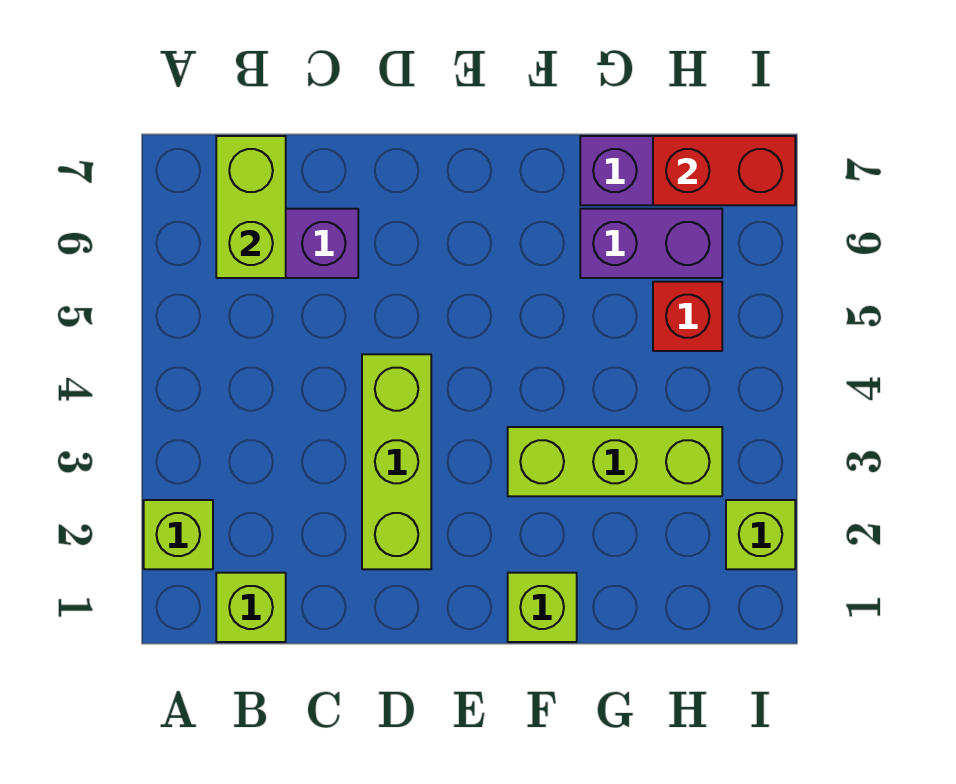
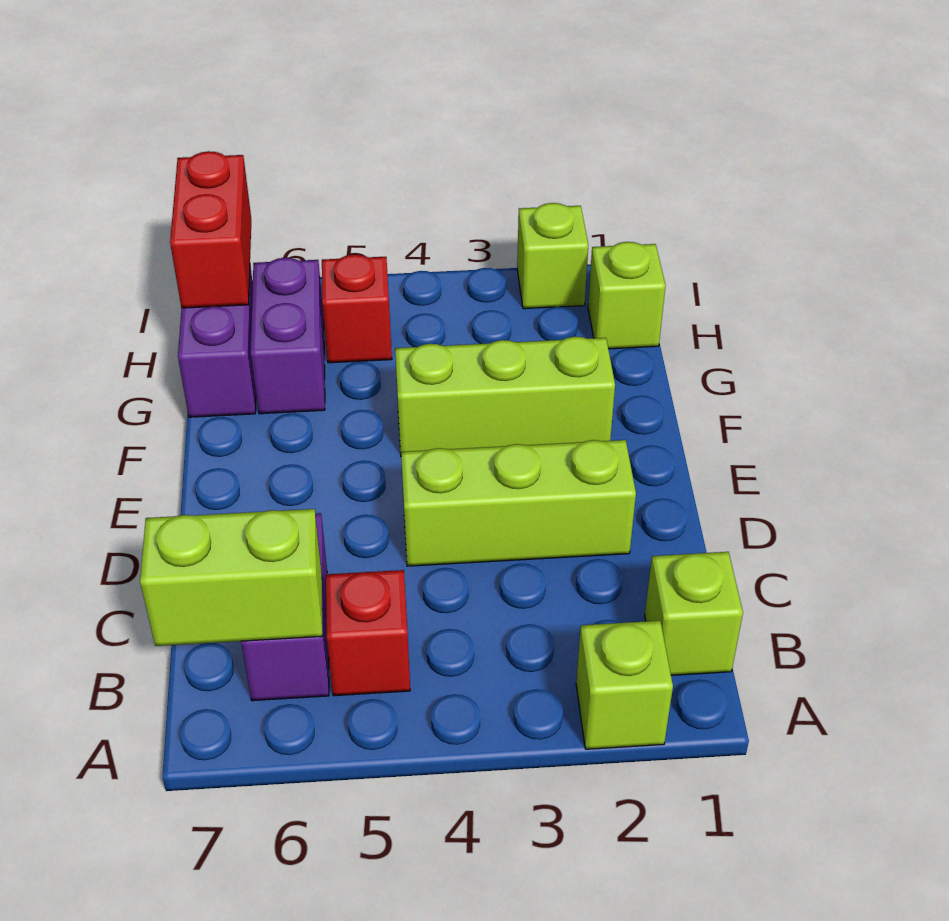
none -> red 1x1 brick [326,570,410,696]
lime 1x1 brick [508,573,577,642] -> lime 1x1 brick moved to [588,242,666,349]
lime 1x3 brick [508,427,722,496] -> lime 1x3 brick turned to [395,336,615,452]

